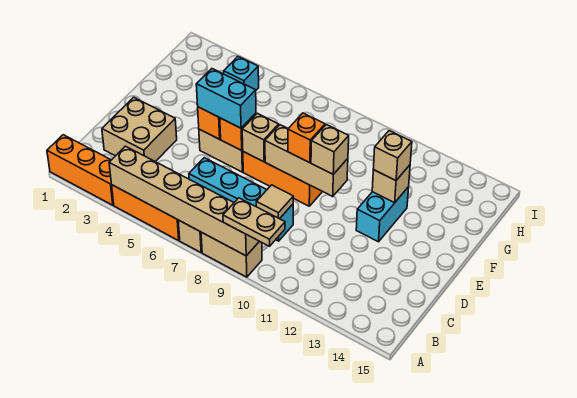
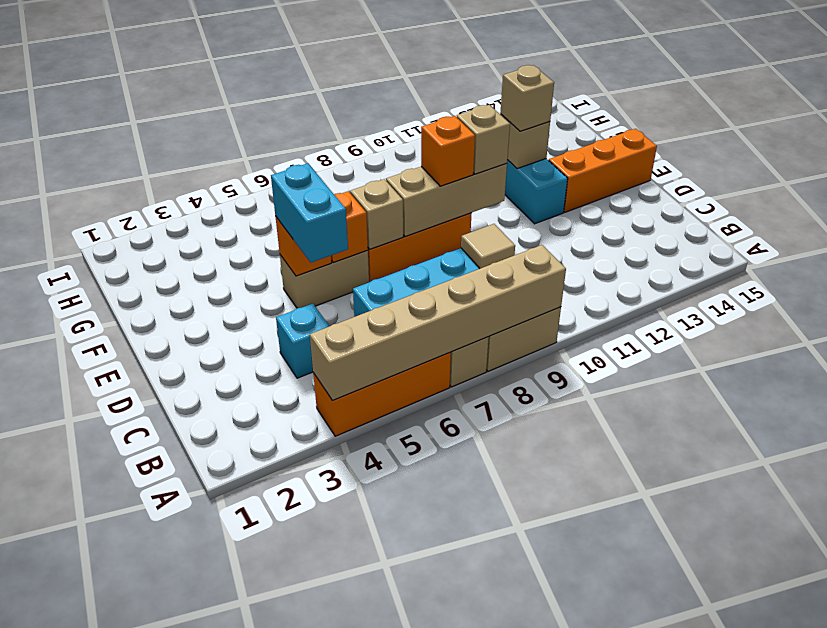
orange 1x3 brick [47,135,114,205] -> orange 1x3 brick moved to [549,129,657,212]
tan 1x2 plate [223,198,285,246] -> none
tan 2x2 brick [102,97,177,162] -> none
cyan 1x2 brick [196,69,256,128] -> cyan 1x2 brick turned to [271,163,348,262]
cyan 1x1 brick [224,56,259,90] -> cyan 1x1 brick moved to [276,304,329,378]

